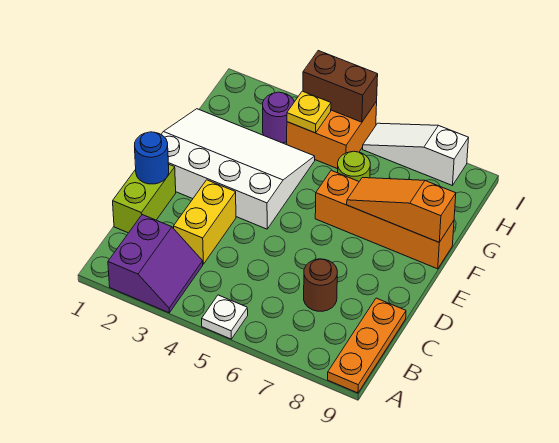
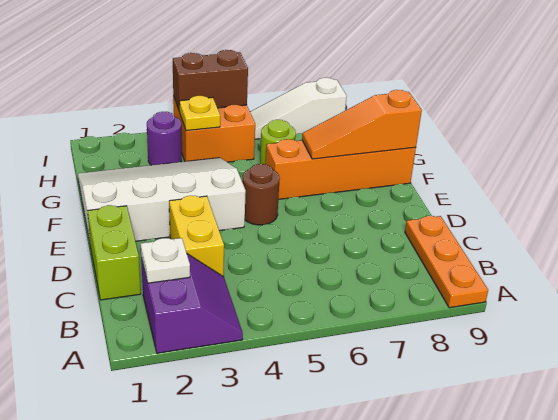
white 1x1 plate [202,295,248,339] -> white 1x1 plate moved to [141,238,190,283]
brown 1x1 round brick [304,259,337,311] -> brown 1x1 round brick moved to [242,164,280,225]
blue 1x1 round brick [135,132,169,184] -> none

